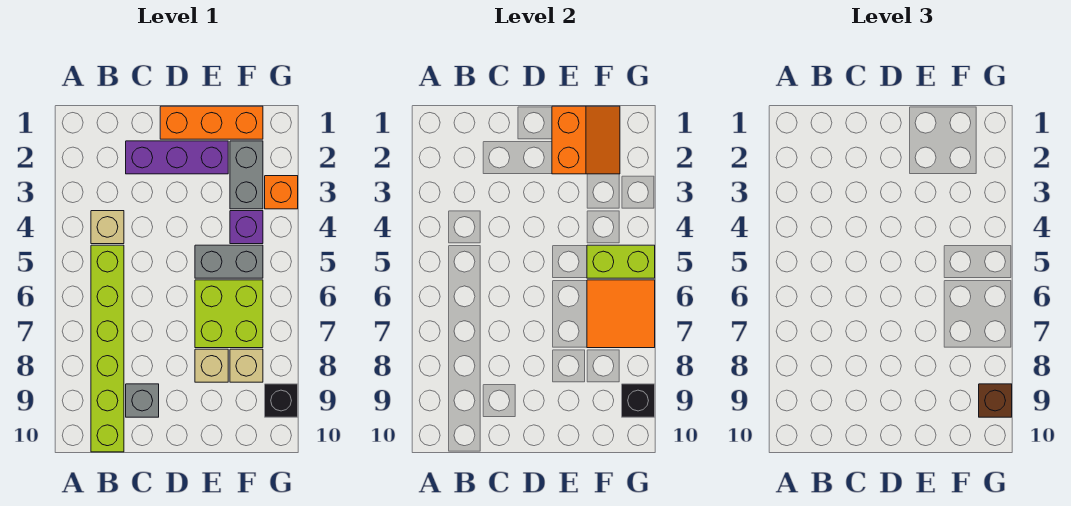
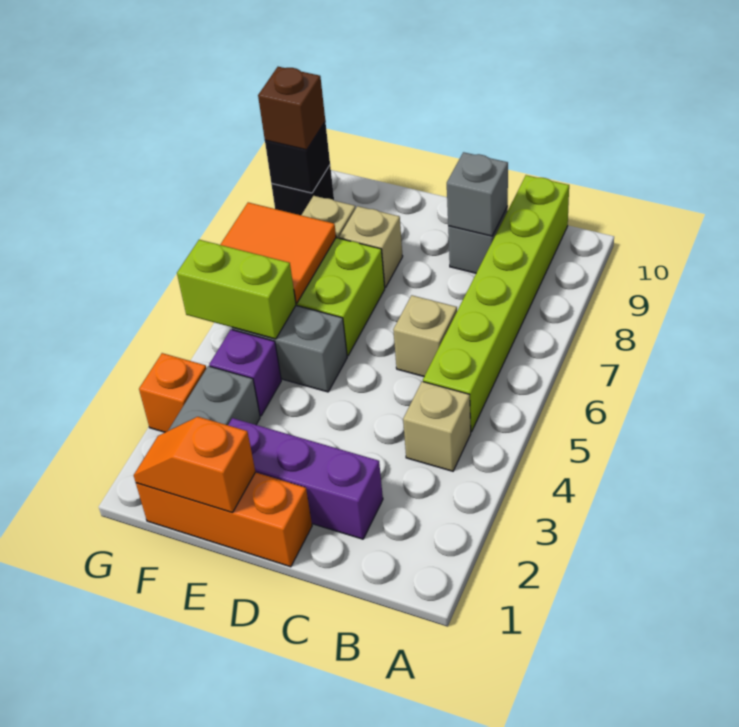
none -> tan 1x1 brick [393,295,457,376]
none -> grey 1x1 brick [447,152,508,236]
orange 2x2 slope [552,106,620,174] -> orange 1x2 slope [134,417,255,513]

